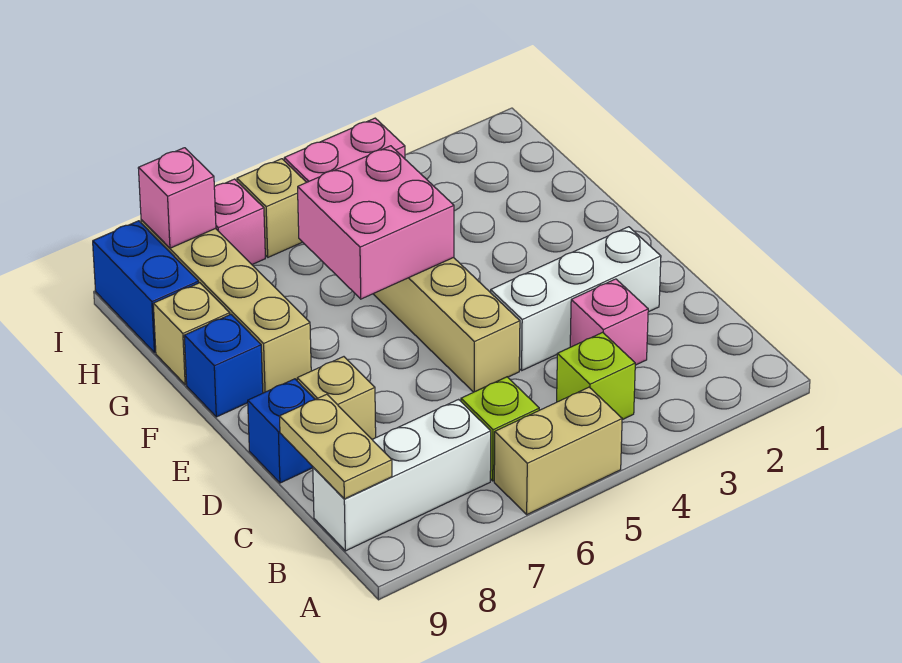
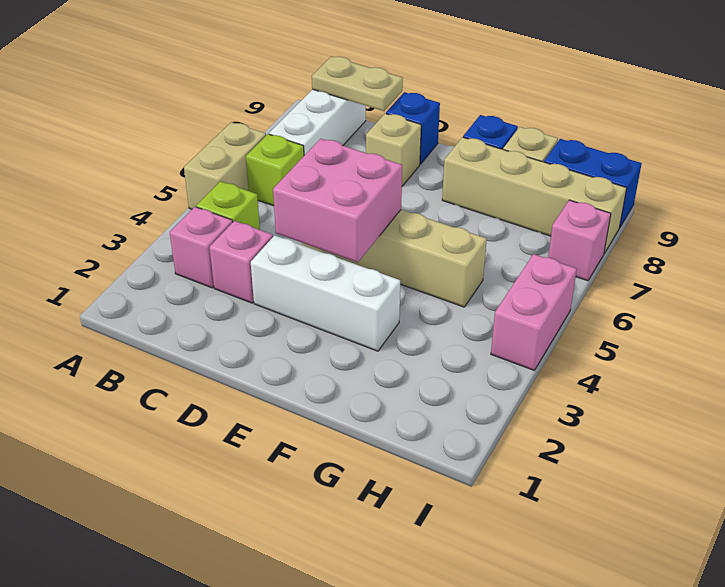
white 1x3 brick [491,227,661,370] -> white 1x3 brick turned to [251,235,400,351]
pink 2x2 brick [298,146,454,299] -> pink 2x2 brick moved to [273,139,402,262]
tan 1x1 brick [237,159,306,257] -> none
pink 1x1 brick [138,148,216,248] -> pink 1x1 brick moved to [170,207,233,288]

